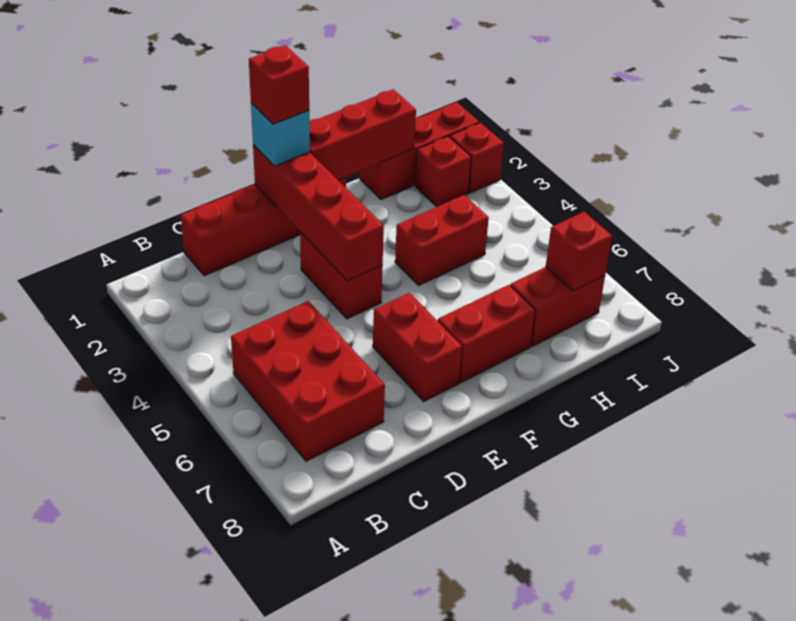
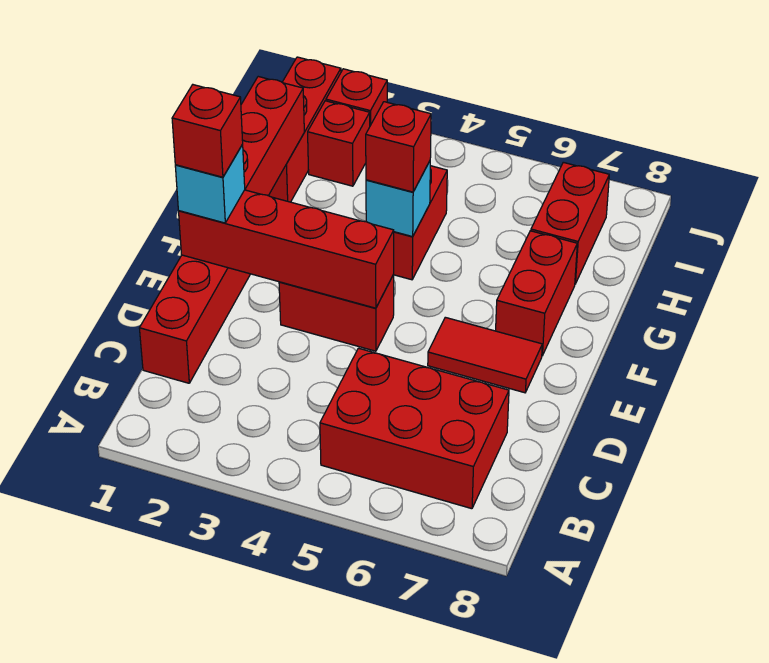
red 1x2 brick [373,293,462,401] -> red 1x2 tile [428,317,542,393]
none -> cyan 1x1 brick [366,161,430,237]
red 1x1 brick [546,212,612,291] -> red 1x1 brick moved to [366,102,431,192]

